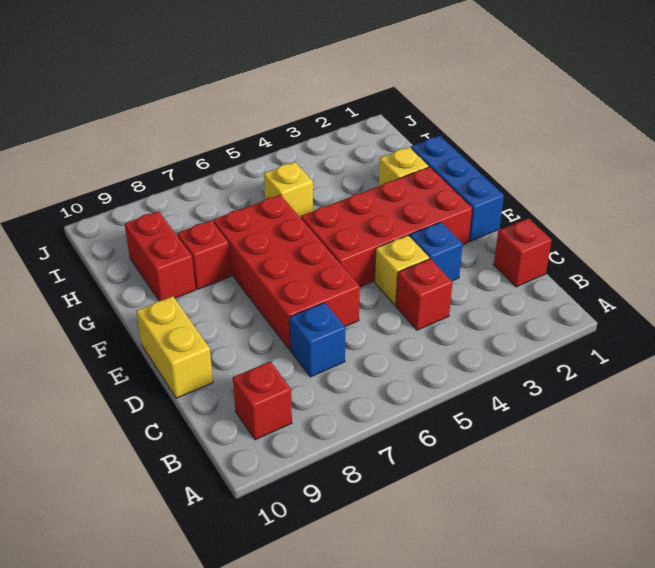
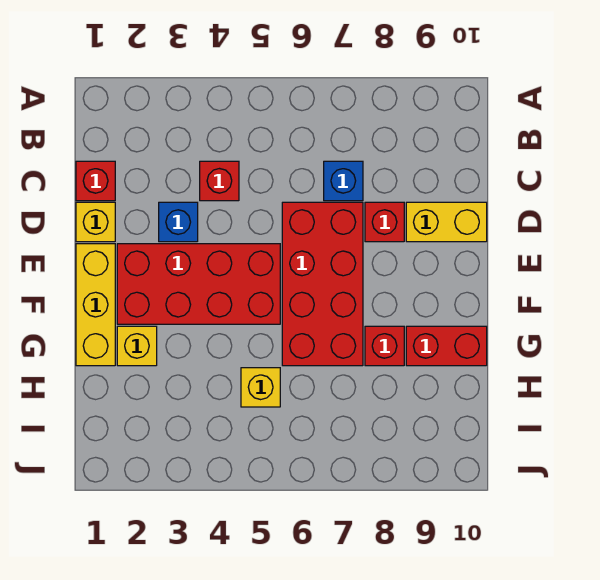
red 1x1 brick [233,361,292,440] -> red 1x1 brick moved to [365,202,404,242]
yellow 1x1 brick [375,235,429,305] -> yellow 1x1 brick moved to [76,202,115,242]
yellow 1x2 brick [136,296,213,398] -> yellow 1x2 brick turned to [406,202,487,242]
blue 1x3 brick [411,136,504,241] -> yellow 1x3 brick [76,244,115,366]
red 1x2 brick [125,211,196,301] -> red 1x2 brick turned to [406,326,487,366]

